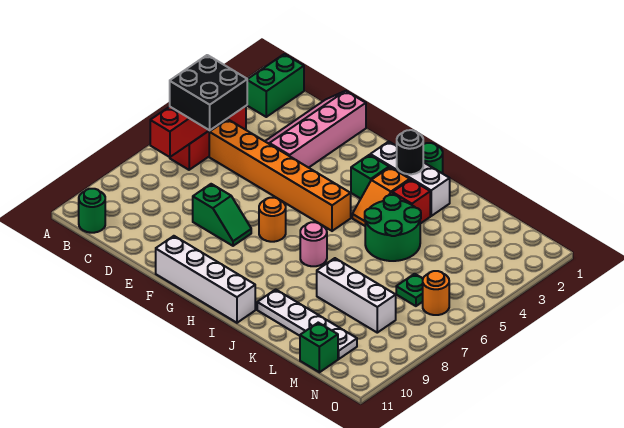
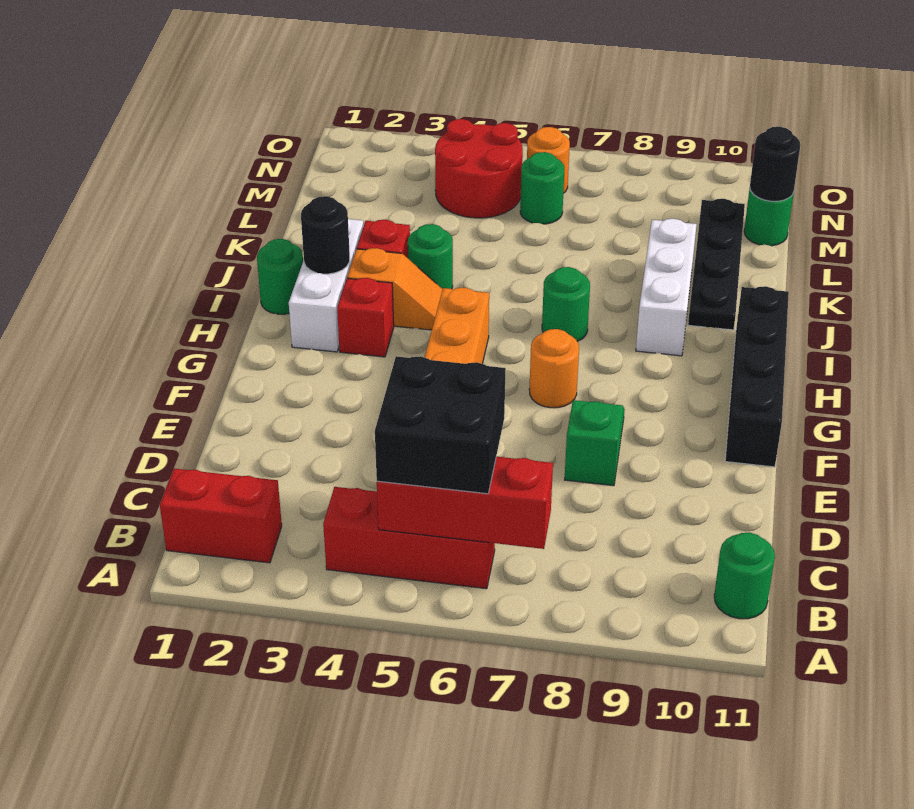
green 1x2 brick [247,54,304,117] -> red 1x2 brick [160,469,282,563]
pink 2x4 slope [265,91,366,168] -> none
white 1x4 brick [156,236,255,323] -> black 1x4 brick [725,286,789,467]
green 1x1 brick [351,155,389,199] -> red 1x1 brick [337,278,394,357]
pink 1x1 round brick [300,222,327,266] -> green 1x1 round brick [542,267,590,341]
green 2x2 round brick [365,195,421,261] -> green 1x1 round brick [408,224,453,289]
white 1x4 plate [257,289,357,359] -> black 1x4 plate [688,199,745,330]
white 1x3 brick [317,258,396,333] -> white 1x3 brick moved to [636,219,697,356]
none -> red 2x2 round brick [435,119,523,218]
green 1x1 plate [396,274,423,306] -> green 1x1 round brick [520,152,564,224]
green 1x1 brick [300,323,338,372] -> green 1x1 round brick [744,189,794,246]
none -> black 1x1 round brick [750,127,800,201]

